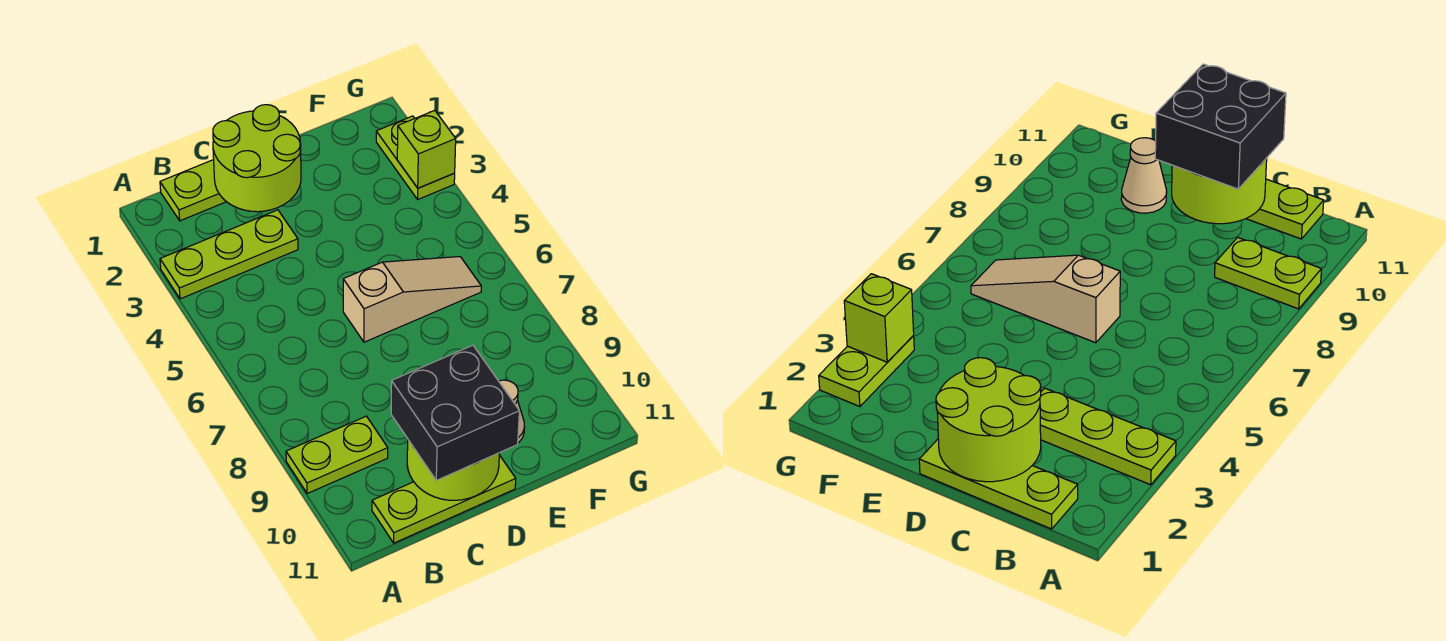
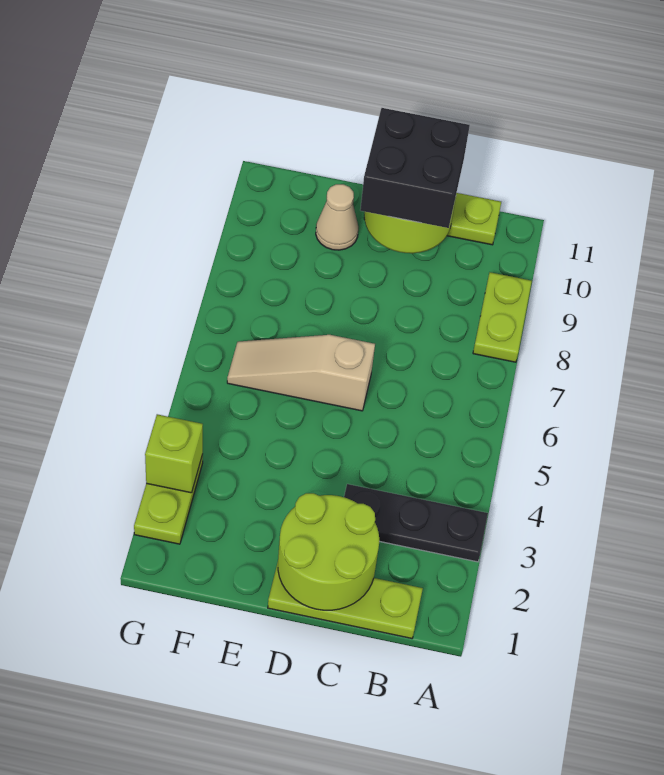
lime 1x3 plate [160,210,298,299] -> black 1x3 plate [344,484,488,562]
lime 1x2 plate [286,416,388,494] -> lime 1x2 plate turned to [473,272,532,362]

